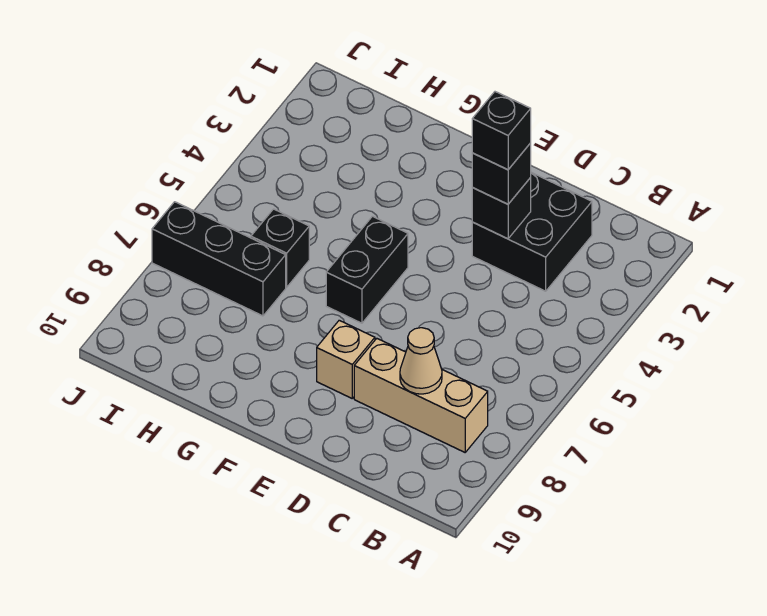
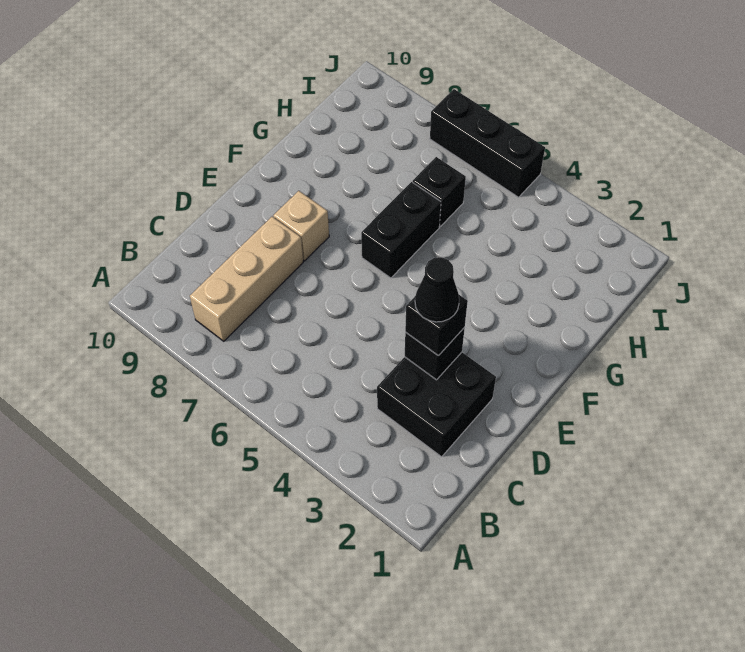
tan 1x1 cone [400,328,442,394] -> none
black 1x1 brick [472,92,531,170] -> black 1x1 cone [415,257,459,322]
black 1x2 brick [326,216,408,323] -> black 1x2 brick turned to [361,182,441,278]
black 1x3 brick [152,202,286,316] -> black 1x3 brick turned to [430,89,545,197]

